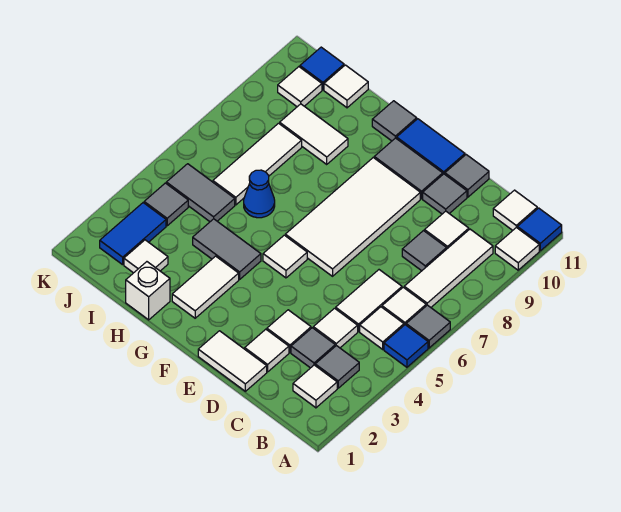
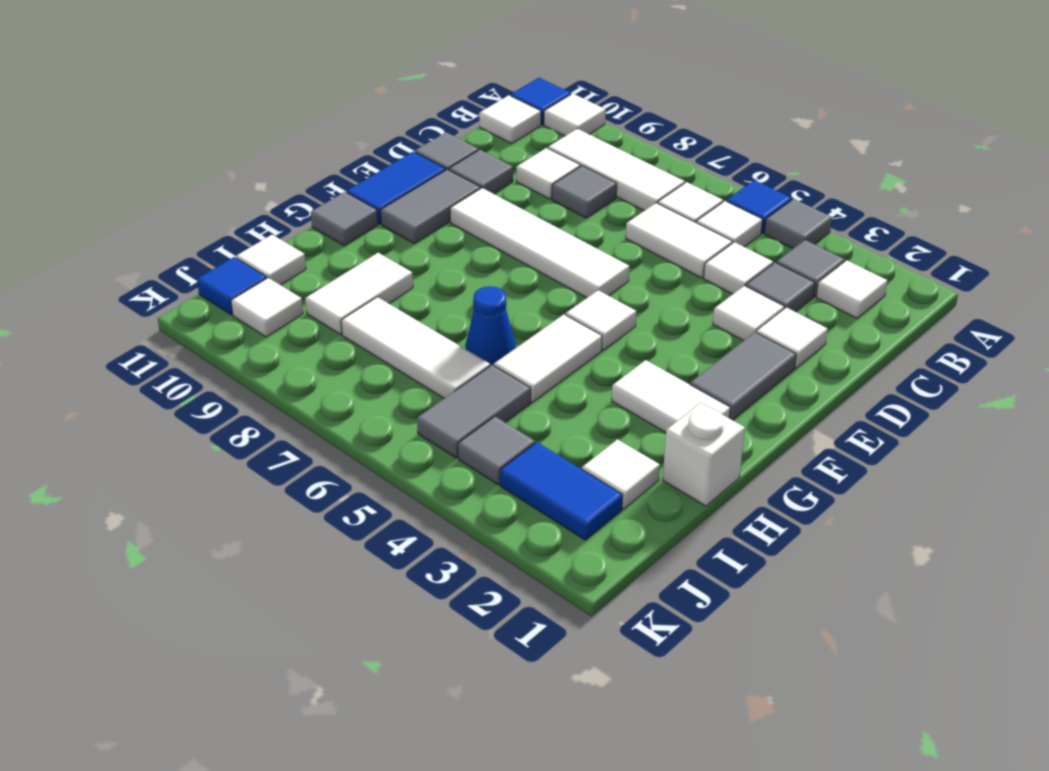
grey 1x1 tile [406,305,450,348] -> grey 1x1 tile moved to [764,199,832,248]
white 1x2 tile [198,331,267,391] -> white 1x2 tile moved to [494,314,602,402]
white 2x4 tile [285,158,420,276] -> white 1x4 tile [450,188,629,298]
grey 1x2 tile [193,219,261,279] -> grey 1x2 tile moved to [690,332,796,420]

